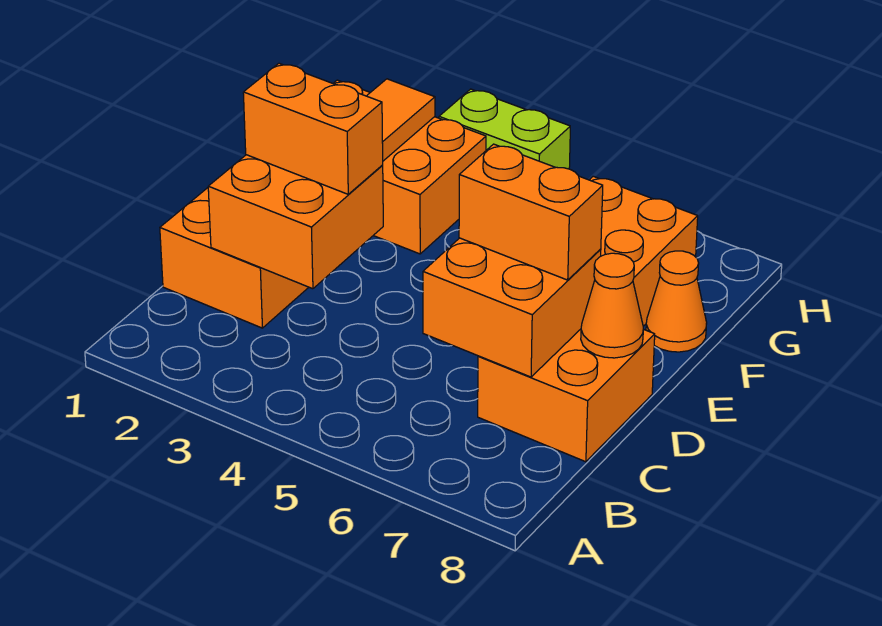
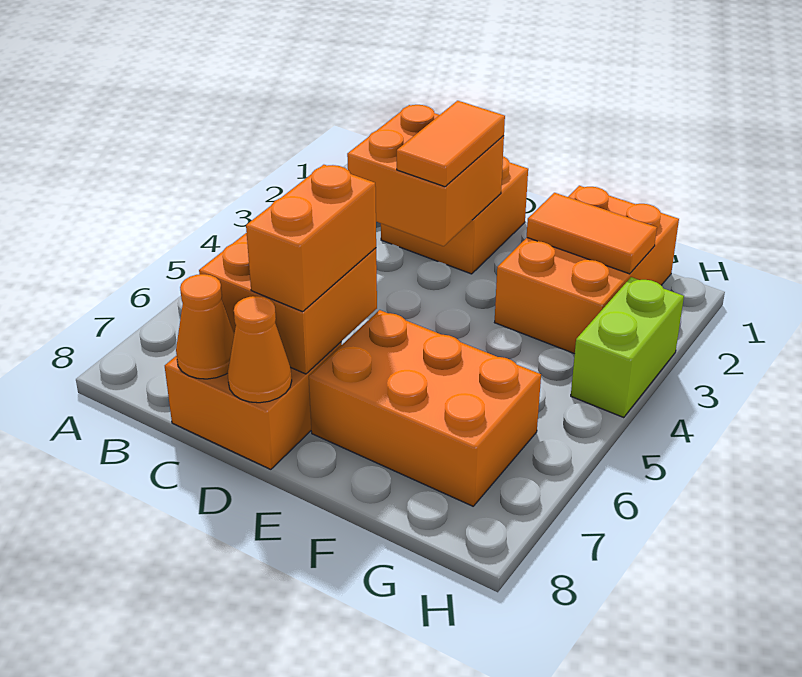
orange 1x2 brick [243,63,383,194] -> orange 1x2 tile [397,101,505,187]
orange 1x1 cone [646,251,707,352] -> orange 1x1 cone moved to [176,274,234,379]

